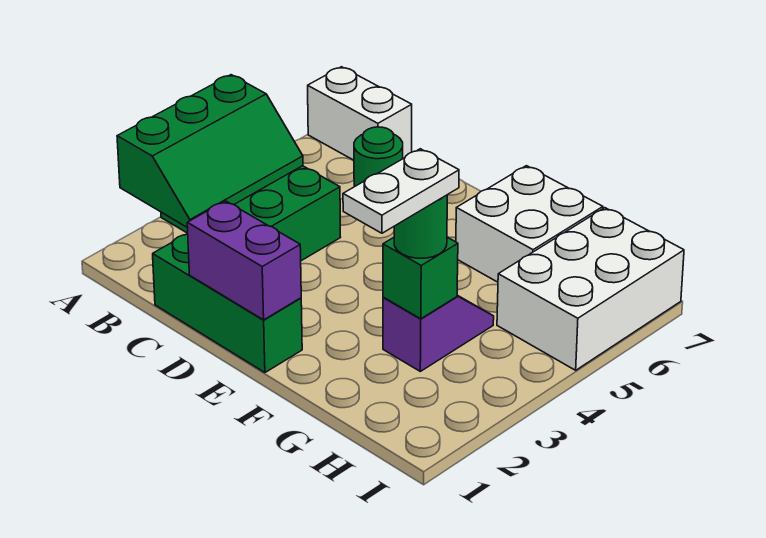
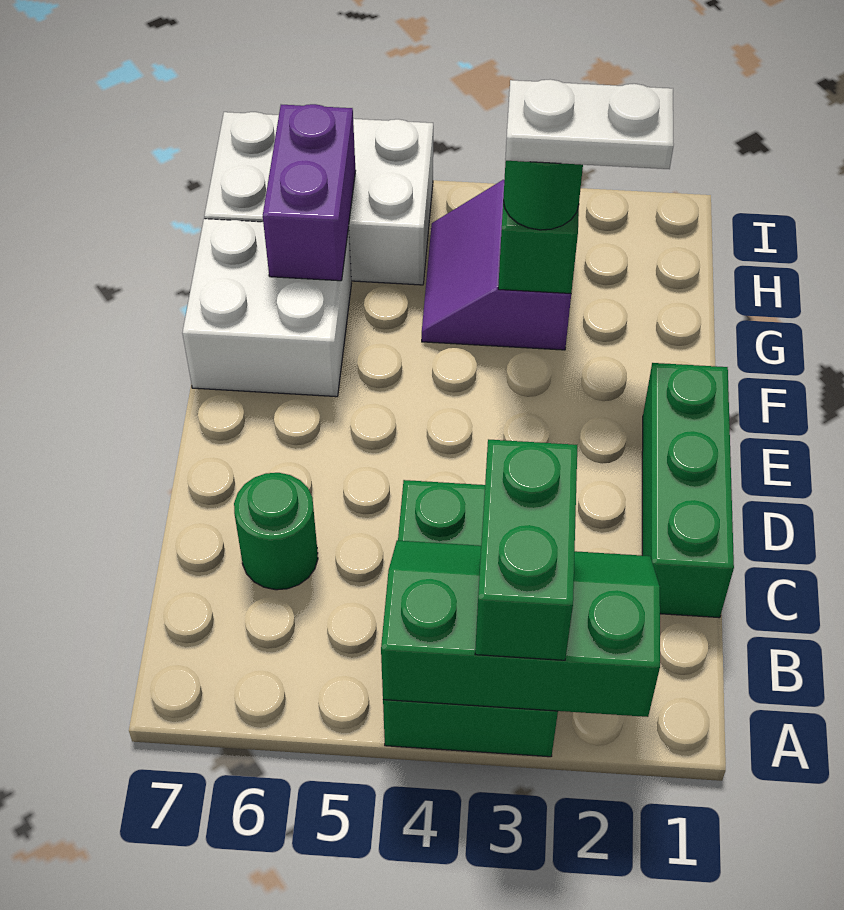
none -> green 1x2 brick [475,439,577,660]
white 1x2 brick [308,67,412,160] -> none
purple 1x2 brick [187,201,301,320] -> purple 1x2 brick moved to [263,104,356,281]
purple 1x2 slope [383,295,494,371] -> purple 2x2 slope [422,180,571,350]

